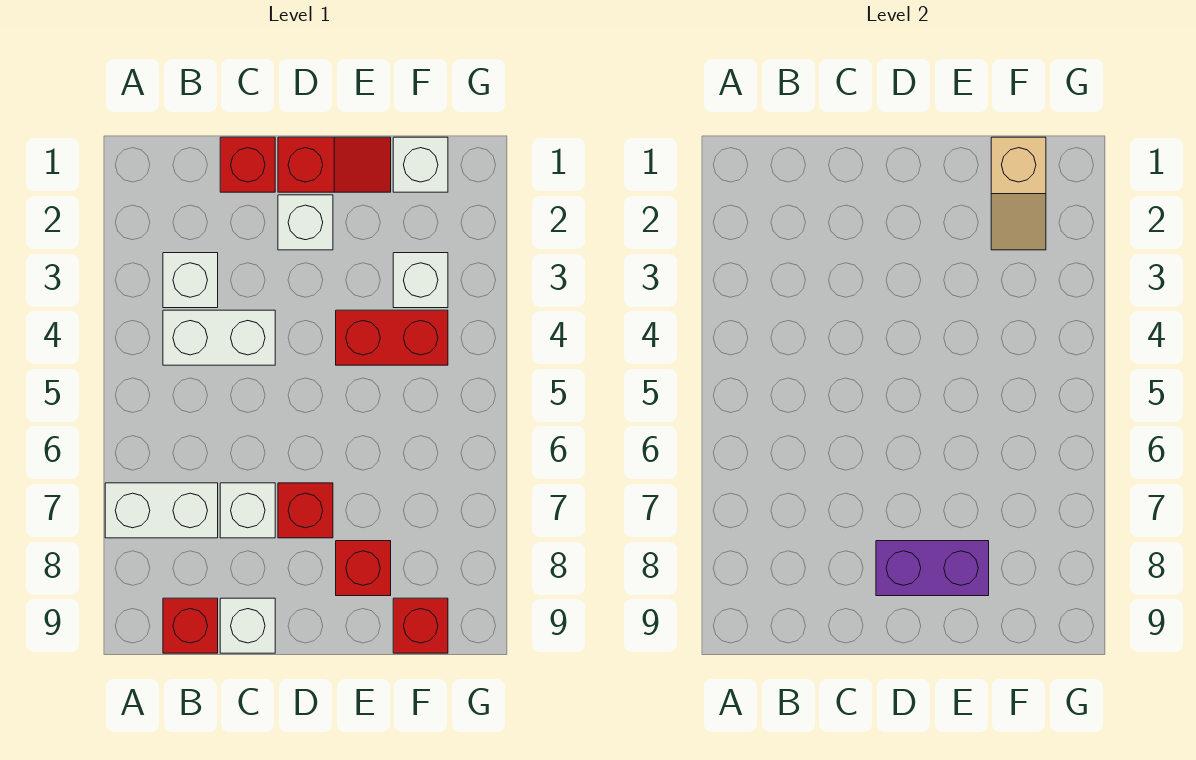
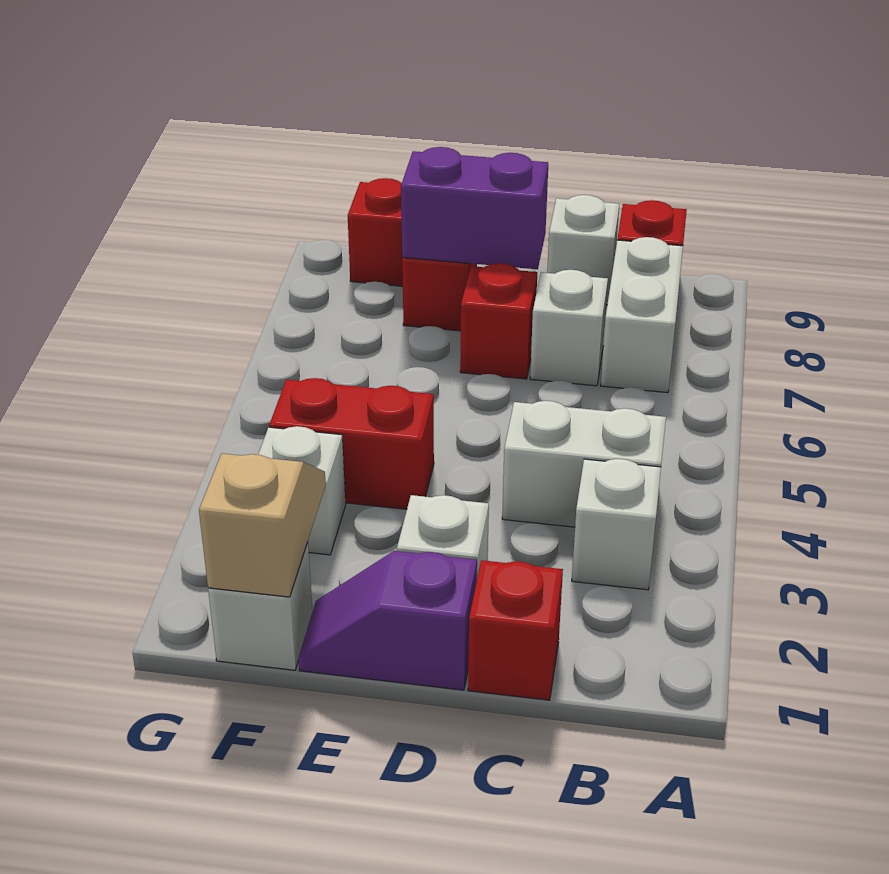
white 1x2 brick [105,483,218,538] -> white 1x2 brick turned to [601,237,683,393]
red 1x2 slope [278,137,391,192] -> purple 1x2 slope [299,551,477,690]

